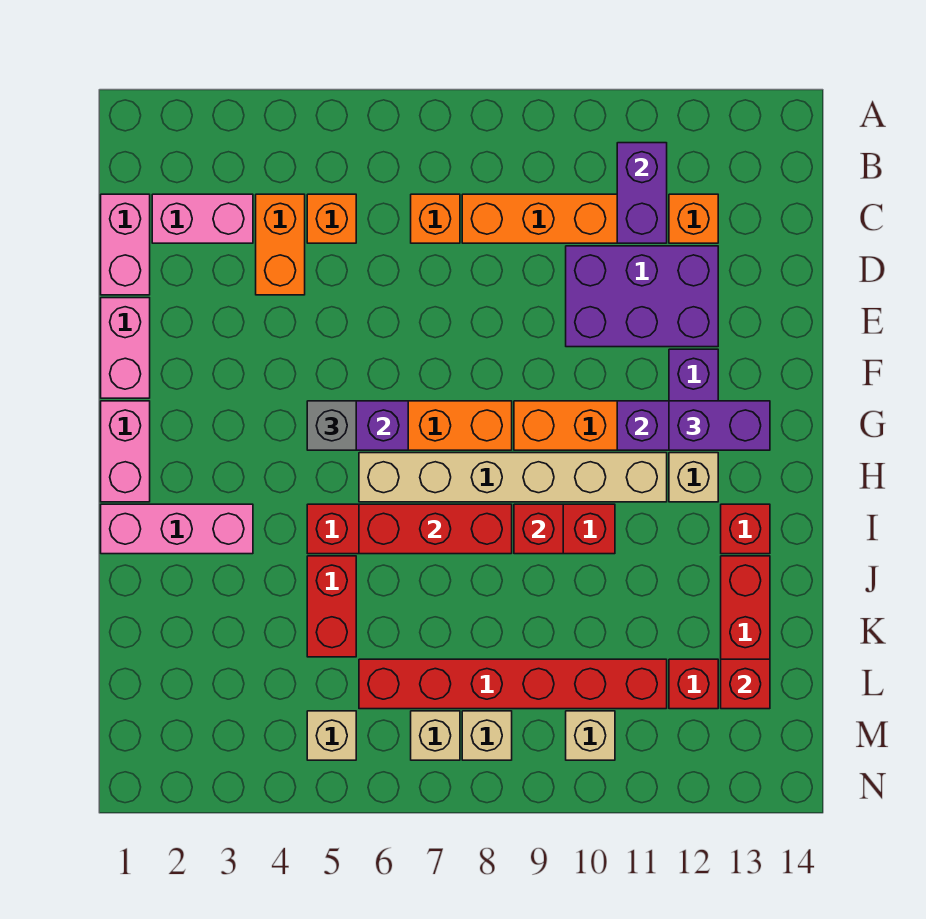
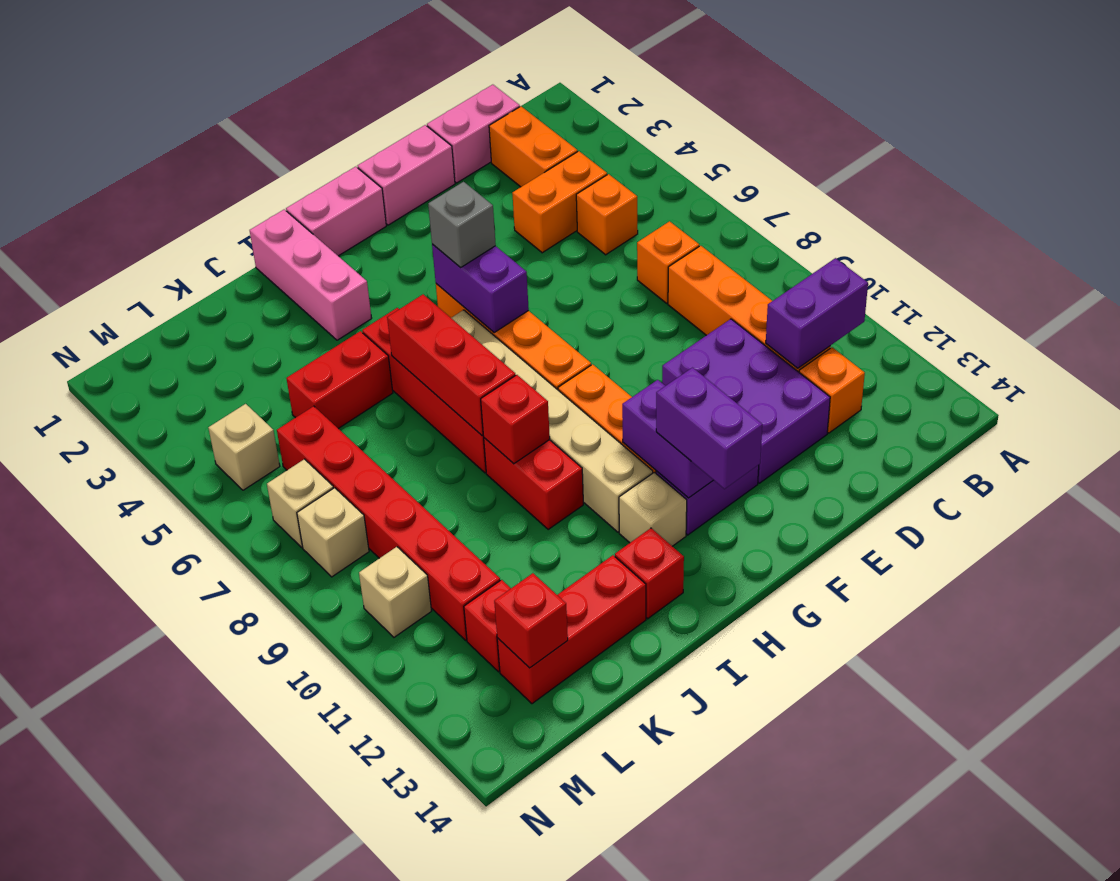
pink 1x2 brick [152,194,253,243] -> orange 1x2 brick [489,106,578,187]

